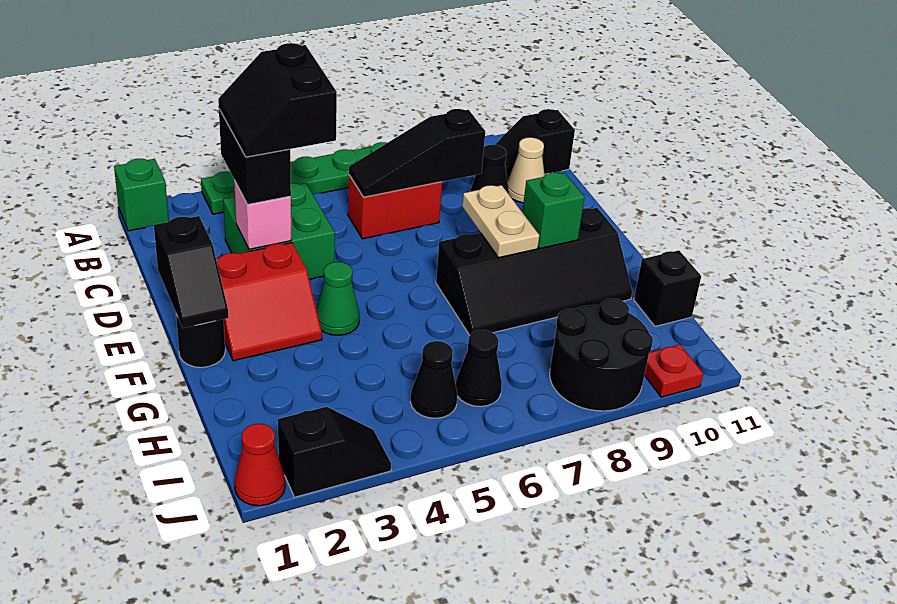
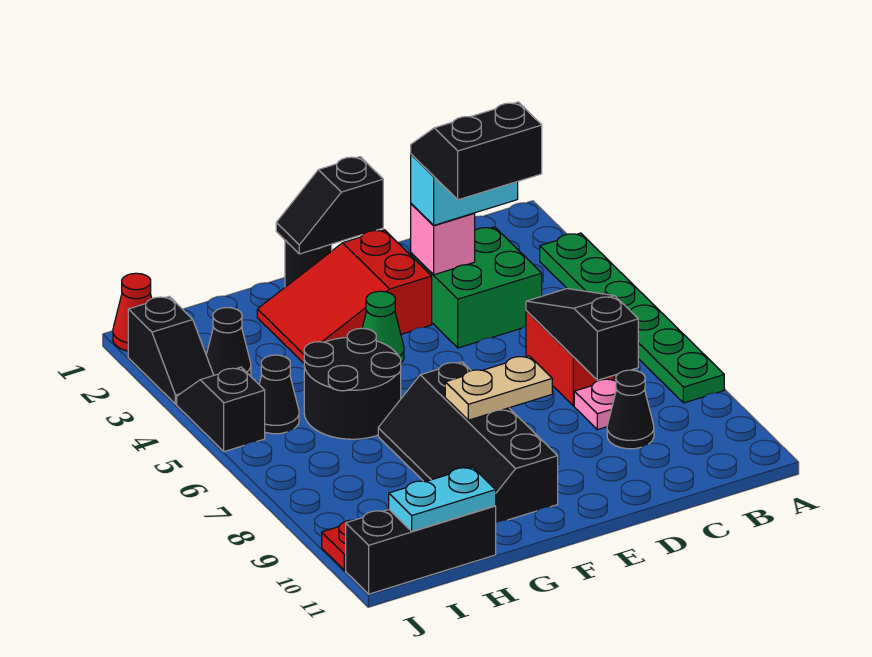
green 1x1 brick [114,159,169,231] -> none
black 1x2 slope [495,109,575,181] -> black 1x2 slope moved to [177,367,265,452]
black 1x2 brick [219,109,291,205] -> cyan 1x2 brick [411,154,518,225]
none -> pink 1x1 plate [574,379,616,430]
tan 1x1 cone [508,137,545,203] -> none
red 2x2 slope [216,243,322,361] -> red 2x3 slope [257,230,432,363]
green 1x1 brick [522,173,585,248] -> none
black 1x1 brick [634,250,701,326] -> black 1x3 brick [346,506,496,594]
none -> cyan 1x2 plate [389,467,496,531]
black 1x1 cone [456,330,502,406] -> black 1x1 cone moved to [206,308,251,375]
black 2x2 round brick [550,299,653,411] -> black 2x2 round brick moved to [304,328,401,439]

